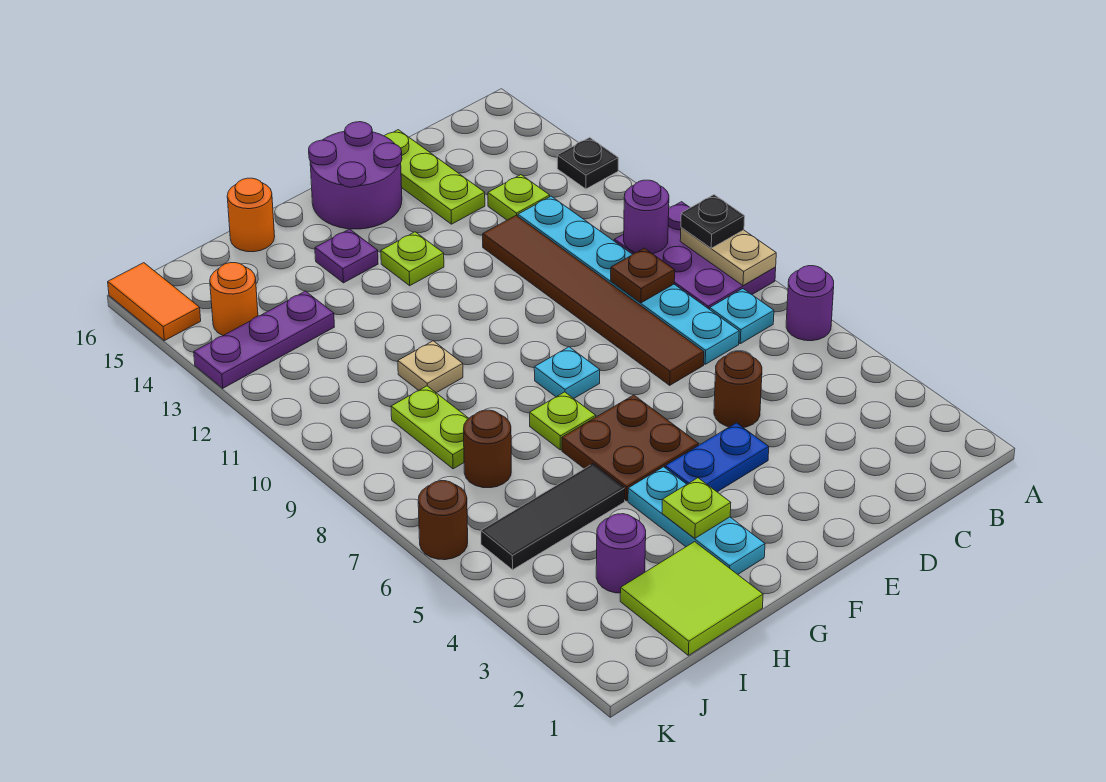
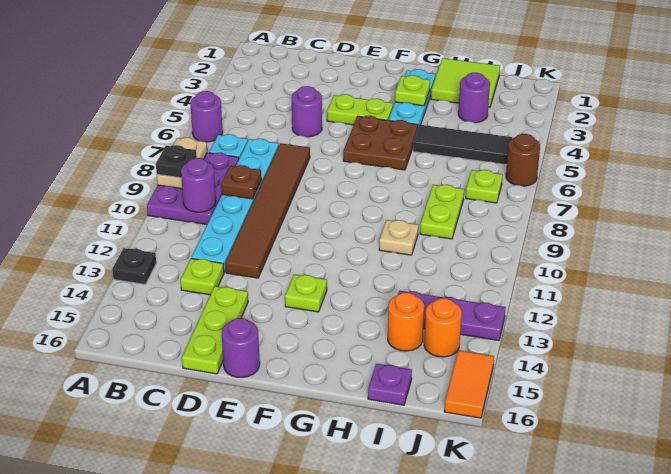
brown 1x1 round brick [714,352,762,428] -> purple 1x1 round brick [292,86,322,137]
blue 1x2 plate [665,423,769,492] -> lime 1x2 plate [327,94,393,125]
purple 2x2 round brick [309,122,402,229] -> purple 1x1 round brick [222,318,260,377]
cyan 1x1 plate [534,347,600,399] -> none
lime 1x1 plate [530,392,596,450] -> lime 1x1 plate moved to [466,170,503,203]
purple 1x1 plate [315,229,378,283] -> purple 1x1 plate moved to [368,364,412,405]
orange 1x1 round brick [227,178,275,252] -> orange 1x1 round brick moved to [388,292,424,351]
brown 1x1 round brick [463,410,511,488] -> none

